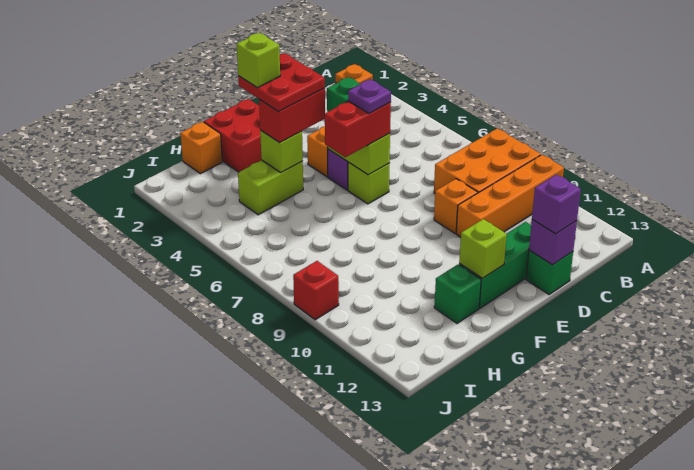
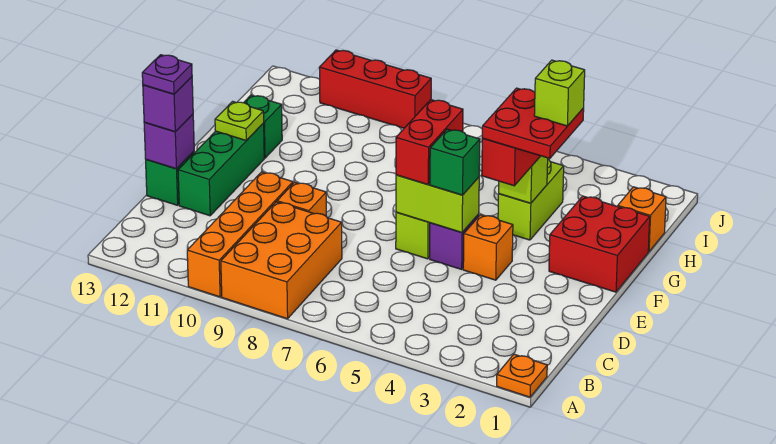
purple 1x1 plate [348,79,391,113] -> purple 1x1 plate moved to [142,55,192,94]
lime 1x1 brick [459,219,507,278] -> lime 1x1 plate [215,101,264,141]
red 1x1 brick [293,261,339,320] -> red 1x3 brick [319,50,431,128]

